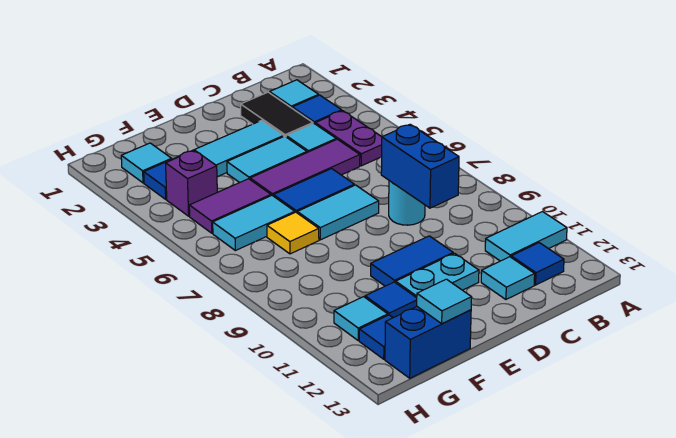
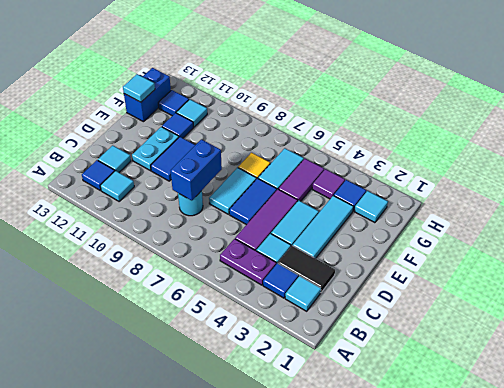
cyan 1x2 tile [485,212,567,261] -> cyan 1x1 tile [100,171,134,201]
blue 1x2 brick [381,124,459,208] -> blue 1x2 brick turned to [171,139,222,201]
purple 1x1 brick [166,150,217,216] -> purple 1x1 tile [312,169,345,199]

